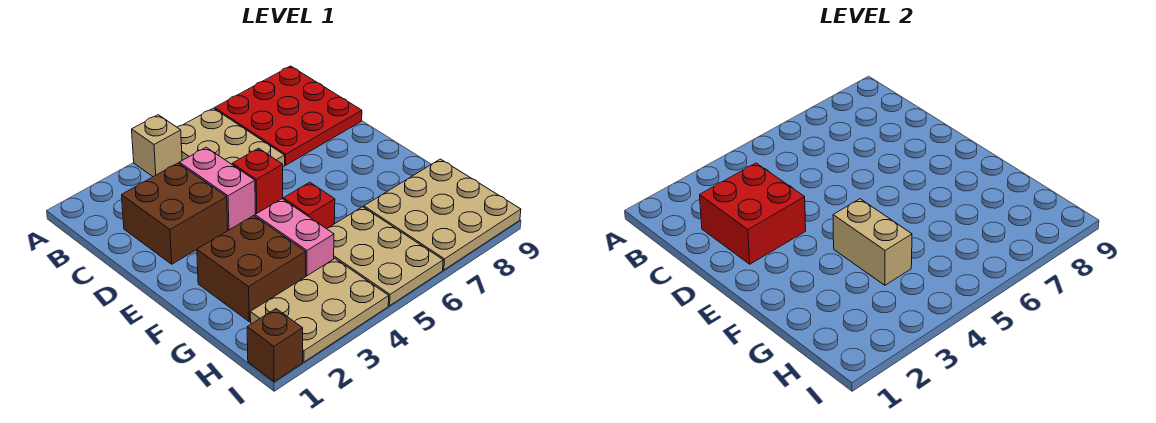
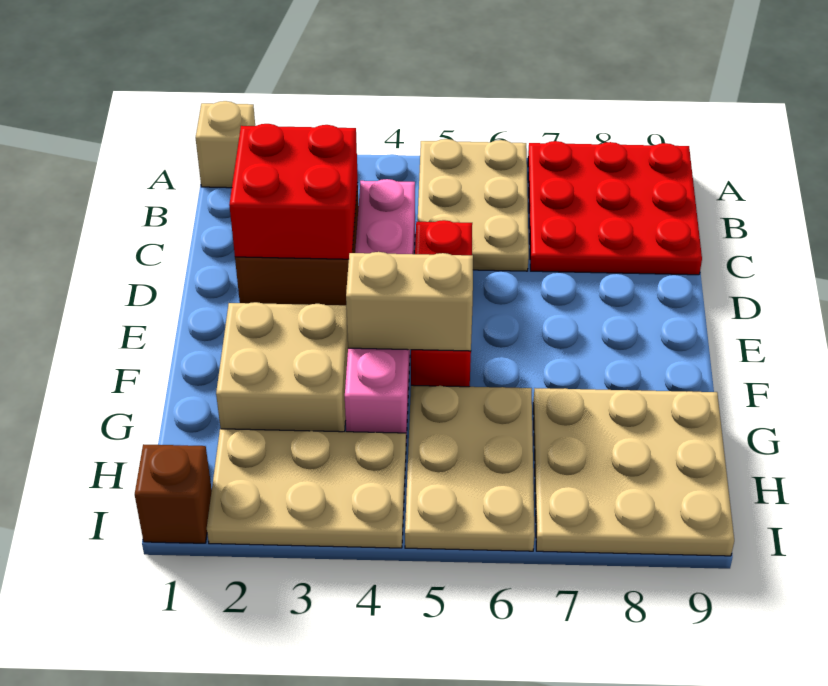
tan 1x1 brick [132,115,182,177] -> tan 1x1 brick moved to [196,101,255,188]
brown 2x2 brick [197,216,306,322] -> tan 2x2 brick [216,302,348,432]
tan 1x2 brick [833,199,912,285] -> tan 1x2 brick turned to [346,252,473,351]

